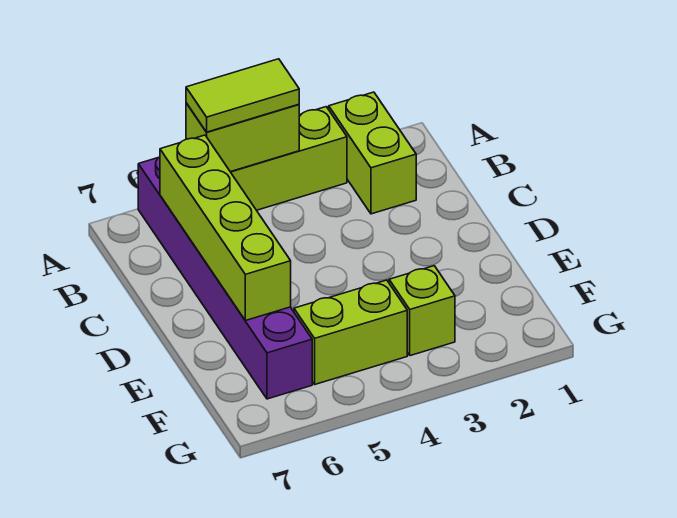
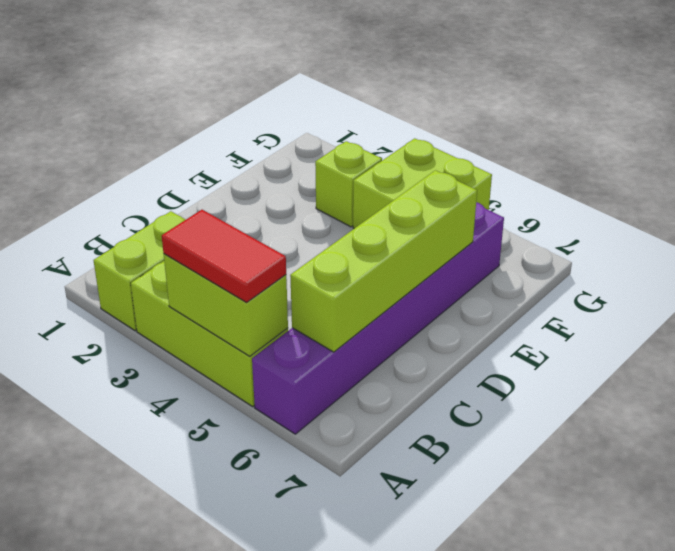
lime 1x2 tile [186,59,299,132] -> red 1x2 tile [162,210,286,302]
lime 1x2 brick [294,280,407,384] -> lime 2x2 brick [353,138,492,229]

